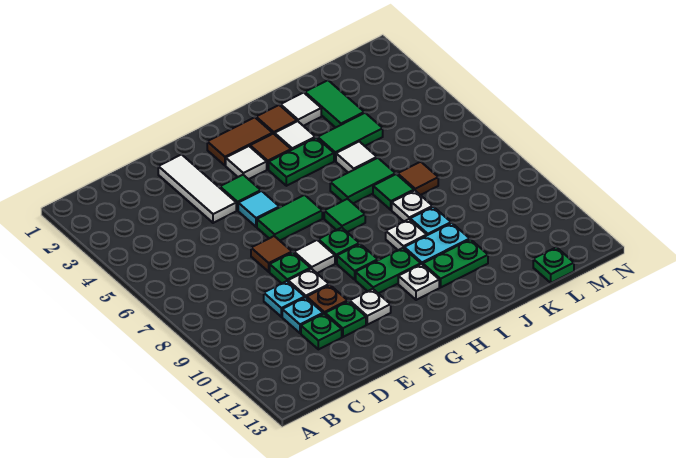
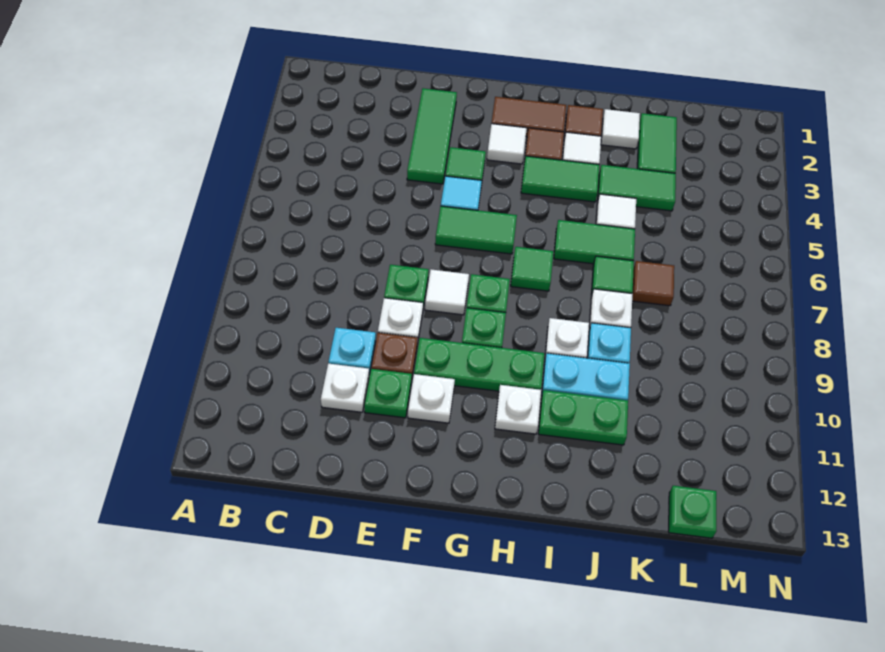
cyan 1x1 plate [264,281,305,317] -> none
green 1x1 plate [301,314,342,349] -> white 1x1 plate [321,363,369,412]
white 1x3 tile [158,155,236,223] -> green 1x3 tile [407,88,457,184]
brown 1x1 tile [251,236,292,272] -> none
green 1x2 plate [356,248,421,294] -> green 1x3 plate [414,338,544,391]
green 1x2 plate [269,138,334,186] -> green 1x2 tile [521,156,599,202]

